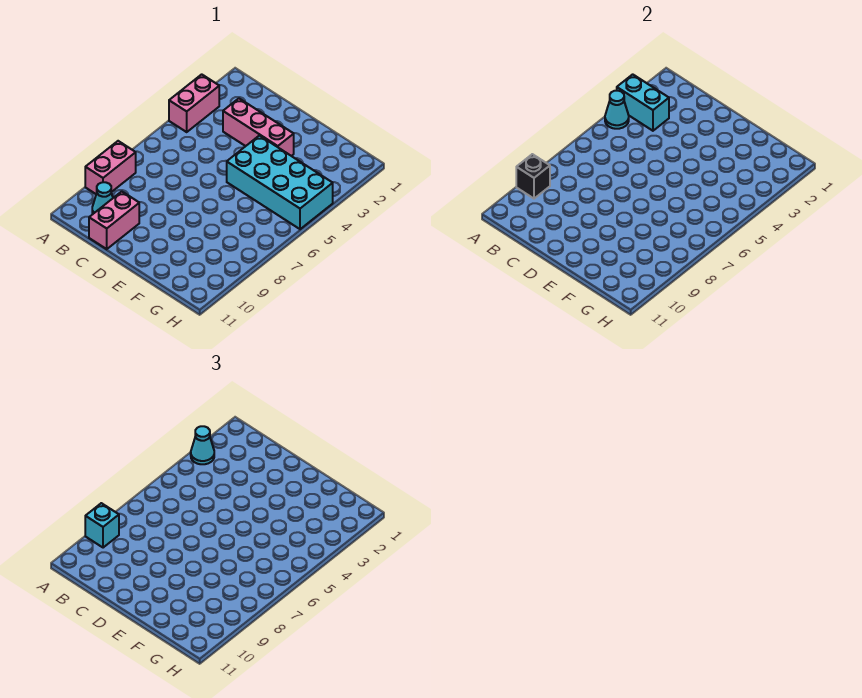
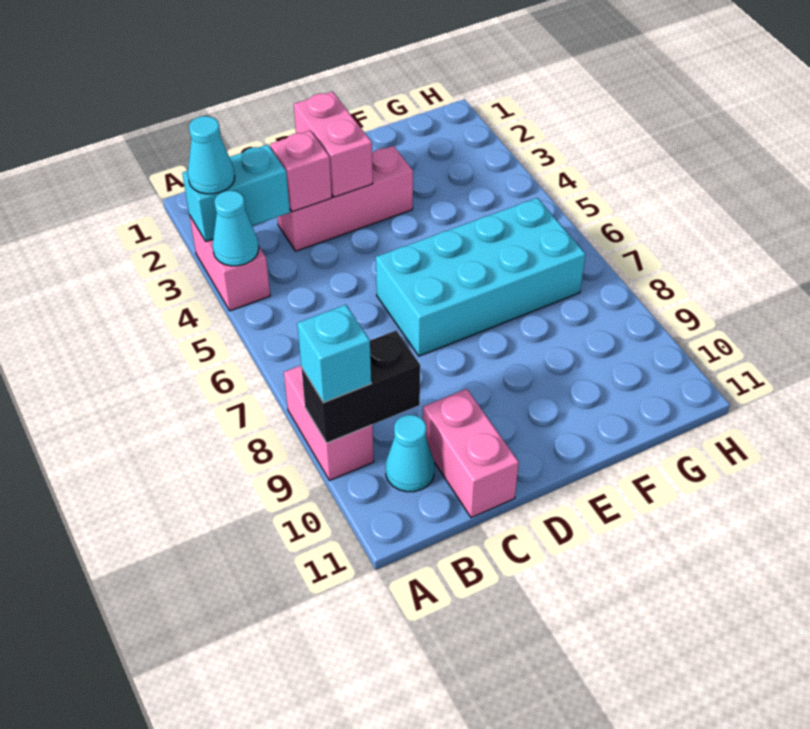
black 1x1 brick [516,154,550,199] -> black 1x2 brick [301,331,420,443]
none -> pink 1x1 brick [270,131,332,212]
none -> pink 1x2 brick [294,91,373,197]
cyan 2x4 brick [227,136,333,229] -> cyan 2x4 brick moved to [376,198,586,356]

